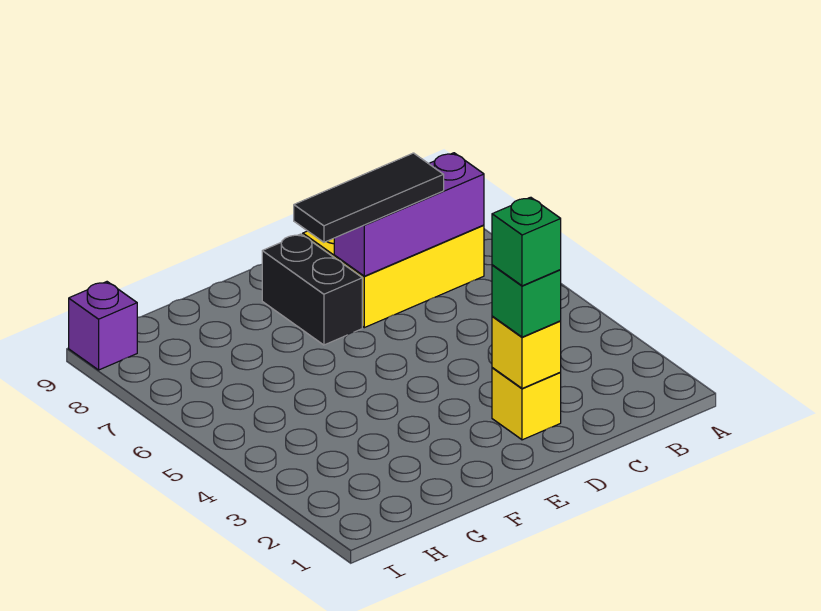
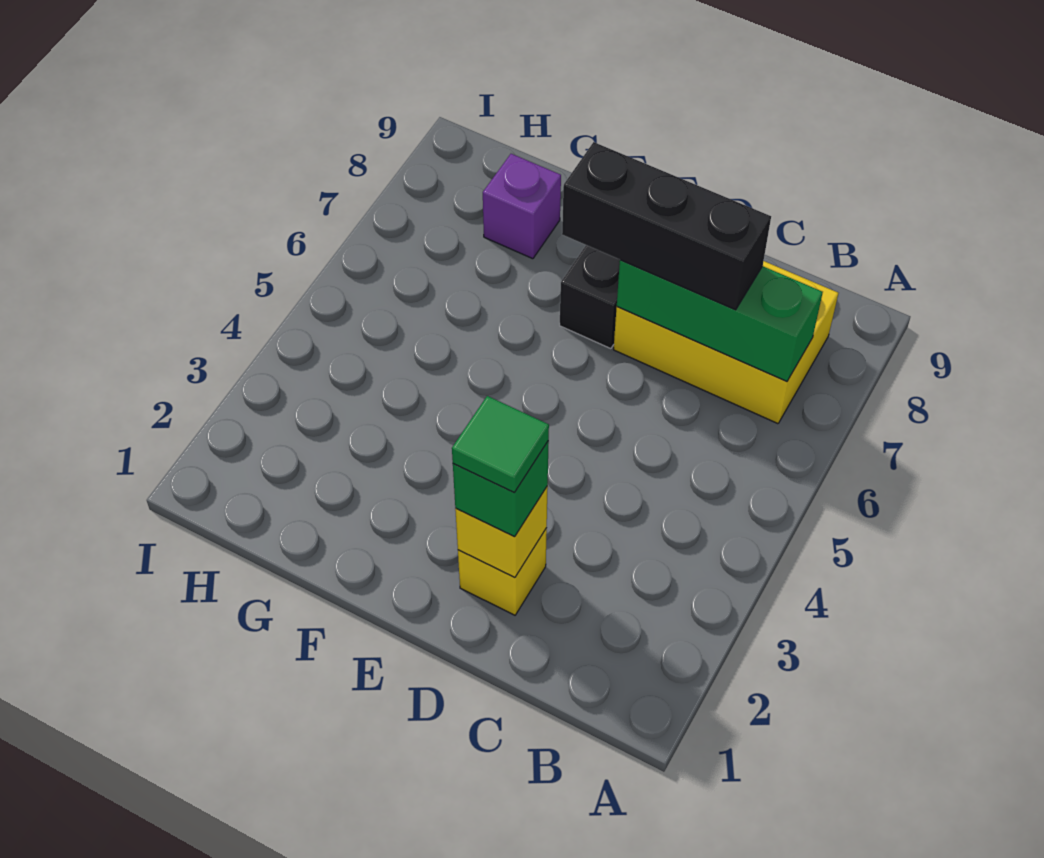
purple 1x3 brick [334,153,484,276] -> green 1x3 brick [617,260,823,381]
black 1x3 tile [294,153,444,242] -> black 1x3 brick [562,142,771,310]
green 1x1 brick [492,197,561,286] -> green 1x1 tile [452,396,549,492]
purple 1x1 brick [69,282,137,370] -> purple 1x1 brick moved to [483,154,561,259]

